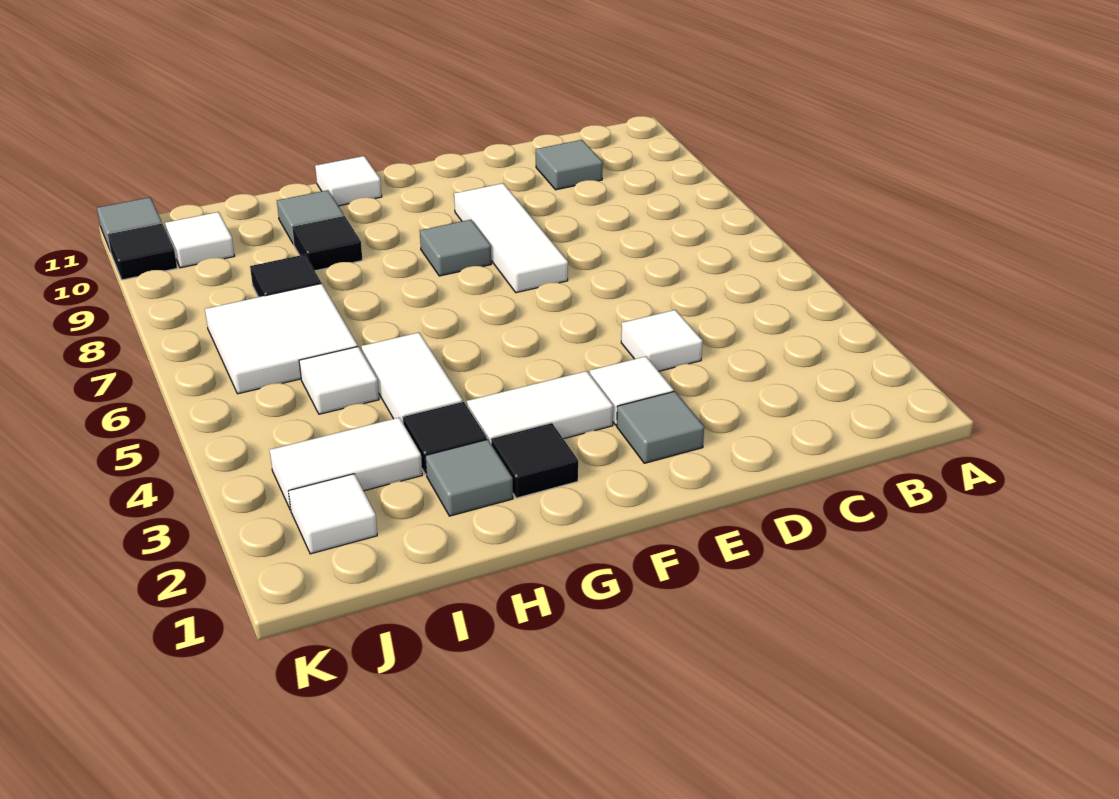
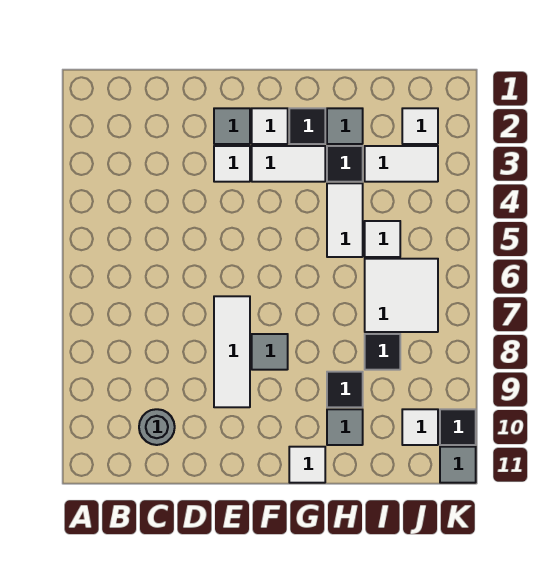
grey 1x1 tile [536,140,603,190] -> grey 1x1 round brick [139,409,175,445]
white 1x1 tile [621,310,703,371] -> white 1x1 tile moved to [252,108,288,144]

